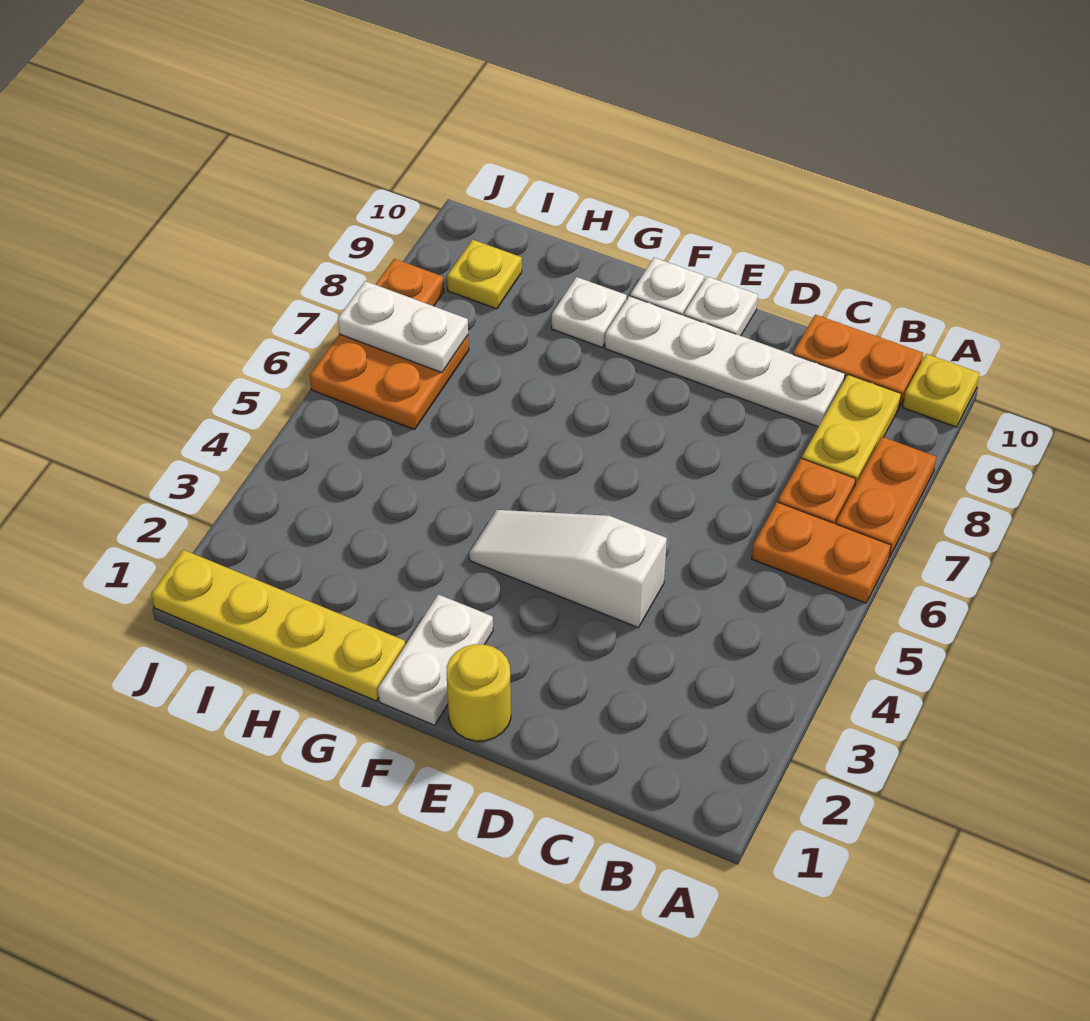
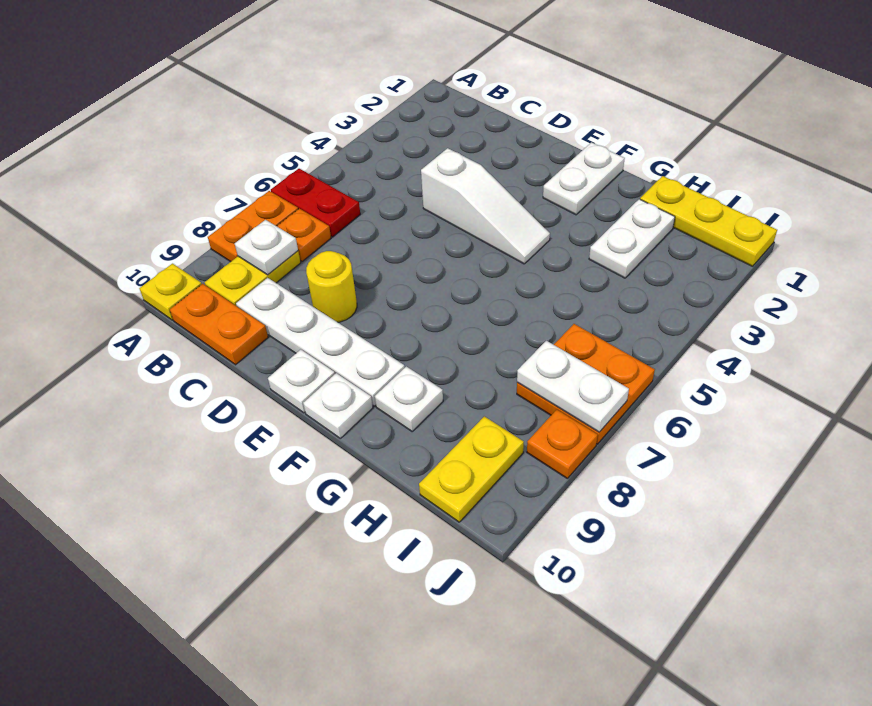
orange 1x2 plate [752,502,891,603] -> red 1x2 plate [271,169,360,237]
none -> white 1x1 plate [235,220,298,275]
yellow 1x1 round brick [447,644,511,741] -> yellow 1x1 round brick moved to [306,251,357,322]
yellow 1x4 plate [151,550,405,701] -> yellow 1x3 plate [640,176,777,266]
none -> white 1x2 plate [589,199,675,278]
yellow 1x1 plate [447,240,522,309] -> yellow 1x2 plate [419,416,524,522]

